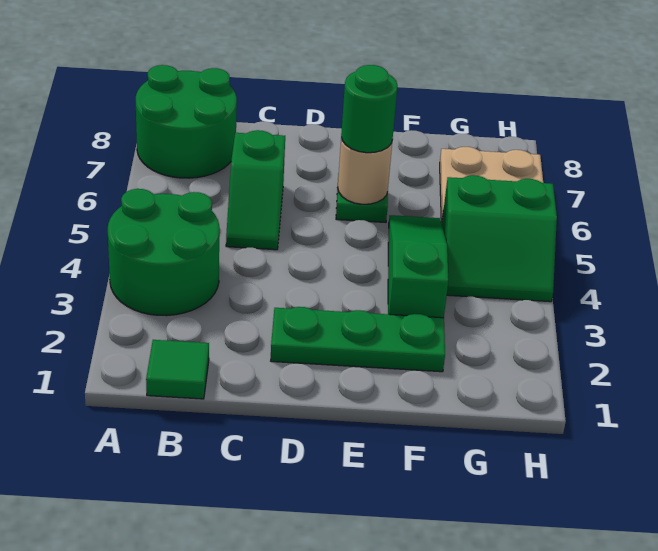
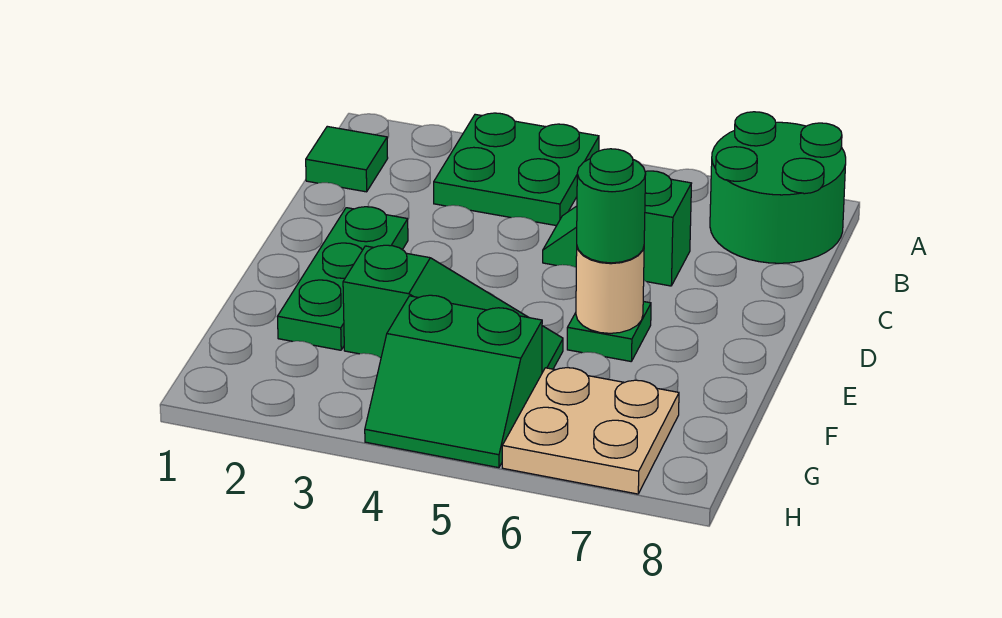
green 2x2 round brick [108,189,219,316] -> green 2x2 plate [434,113,599,226]
green 2x2 slope [442,175,557,302] -> green 2x2 slope turned to [365,295,542,468]

